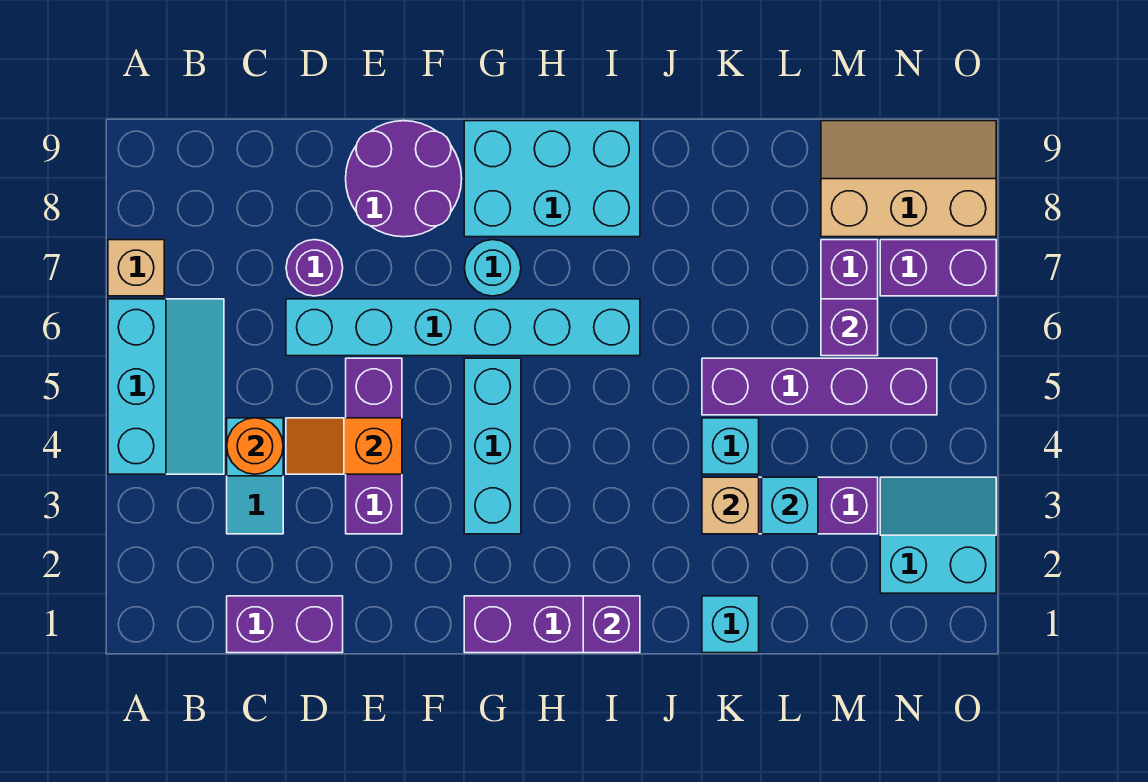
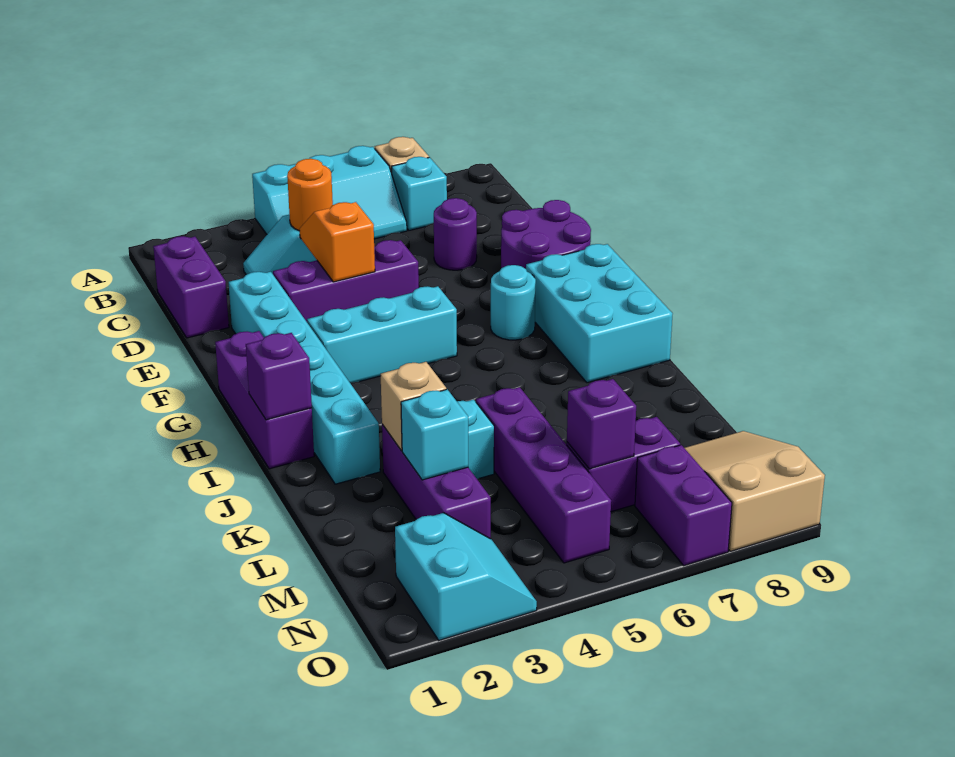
cyan 1x6 brick [286,299,640,356] -> cyan 1x6 brick moved to [229,272,380,484]
cyan 1x1 brick [702,596,759,653] -> cyan 1x1 brick moved to [392,157,447,230]
tan 2x3 slope [821,121,996,237] -> tan 2x3 slope turned to [685,431,825,551]

